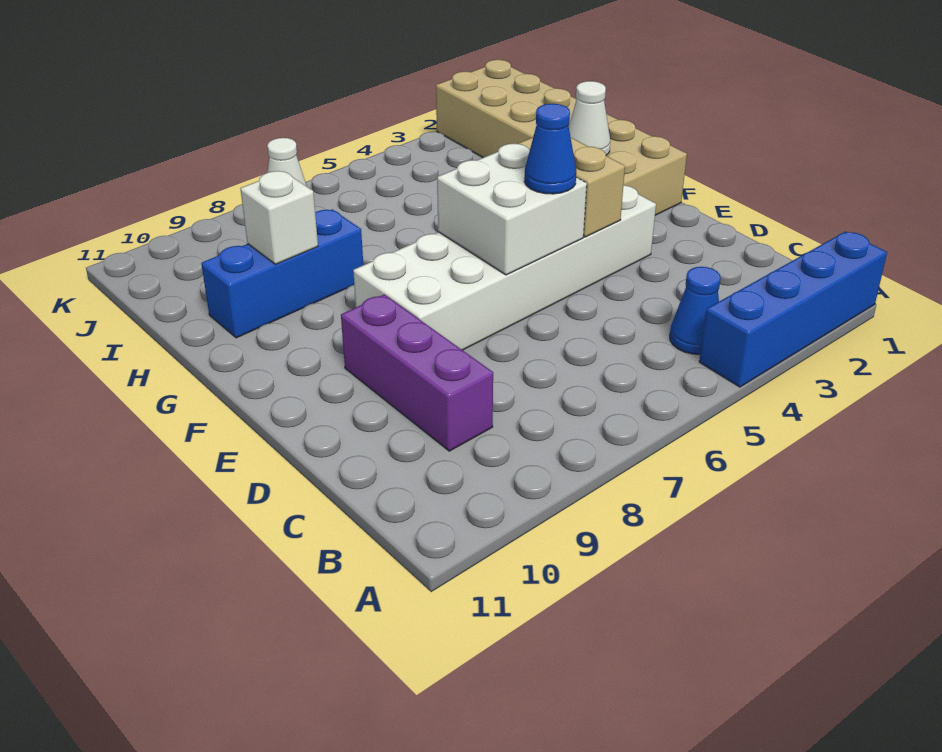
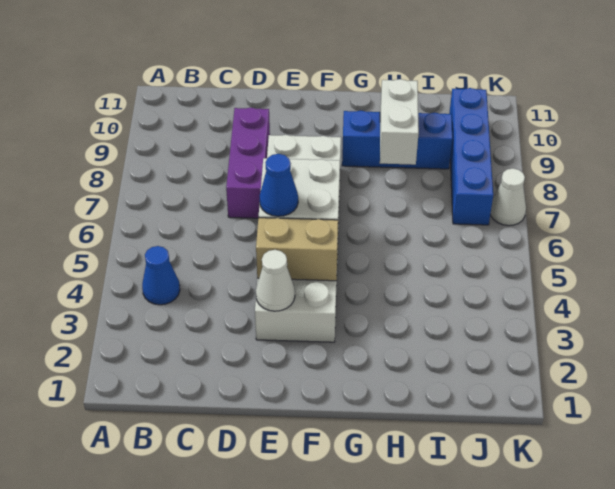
blue 1x4 brick [699,232,887,387] -> blue 1x4 brick moved to [449,88,493,225]
purple 1x3 brick [341,294,493,451] -> purple 1x3 brick turned to [226,108,270,218]
tan 2x6 brick [436,60,687,215] -> none
white 1x1 cone [569,81,610,155] -> white 1x1 cone moved to [256,250,295,311]
blue 1x3 brick [201,209,363,338] -> blue 1x3 brick turned to [342,111,452,169]
white 1x1 brick [240,171,318,264] -> white 1x2 brick [380,79,419,165]

